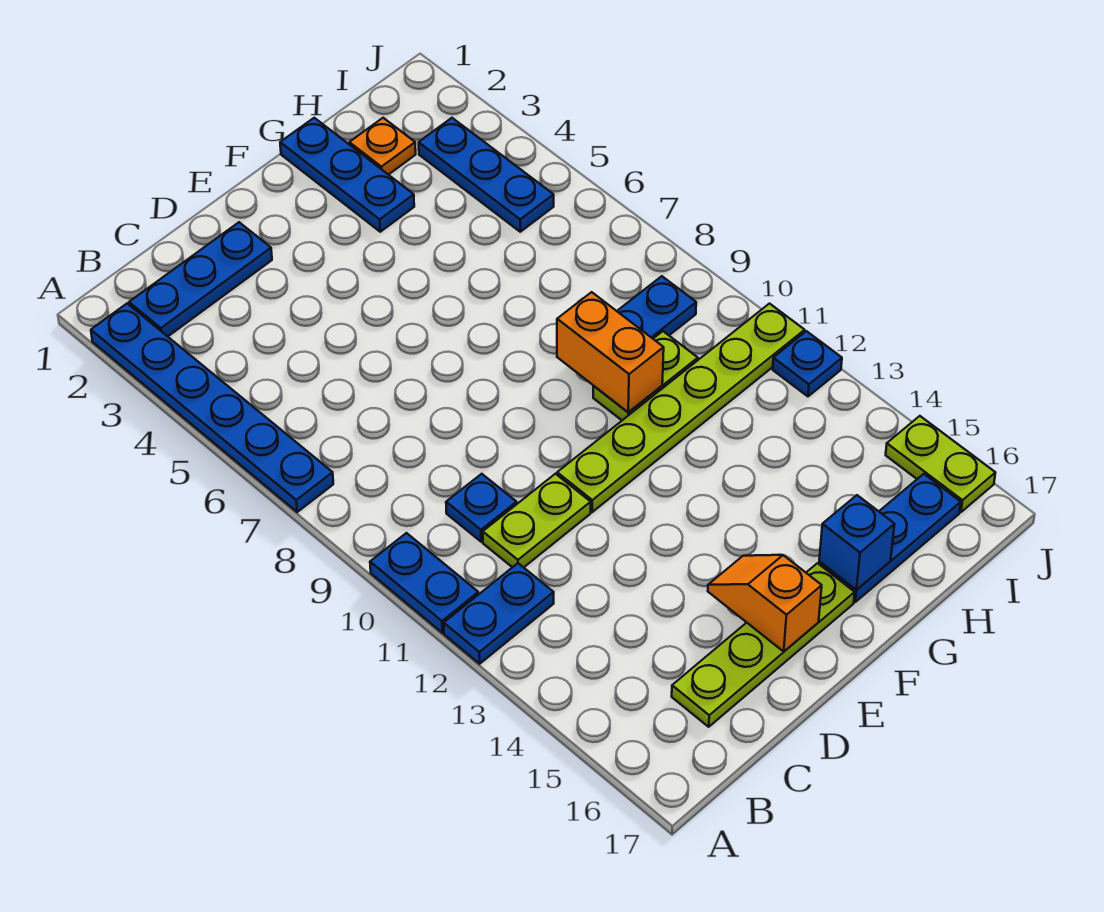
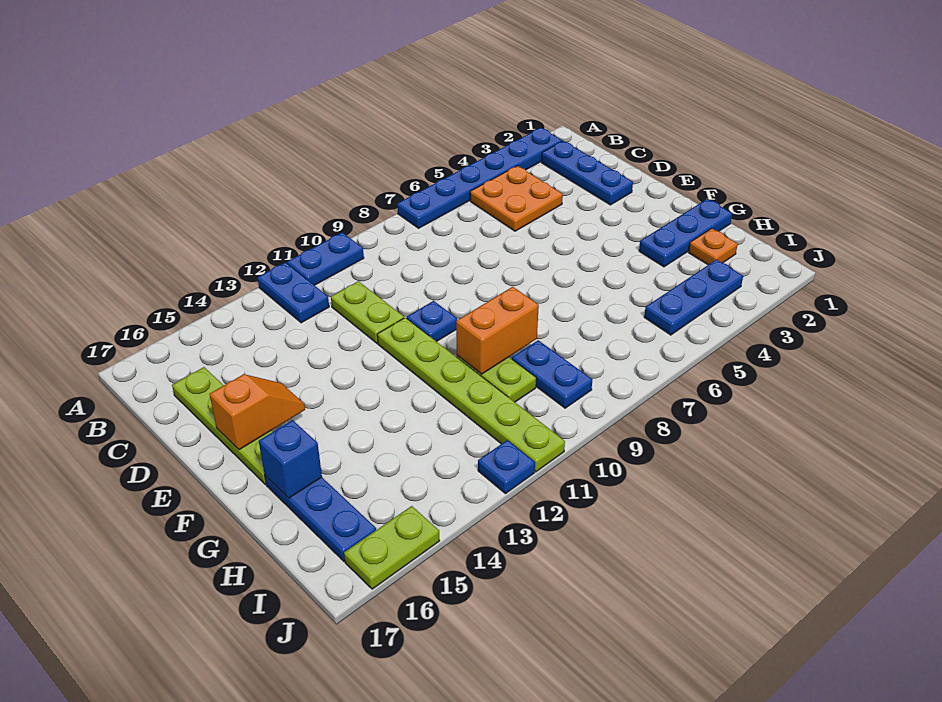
none -> orange 2x2 plate [470,166,563,231]
blue 1x1 plate [446,474,517,542] -> blue 1x1 plate moved to [407,301,457,342]

